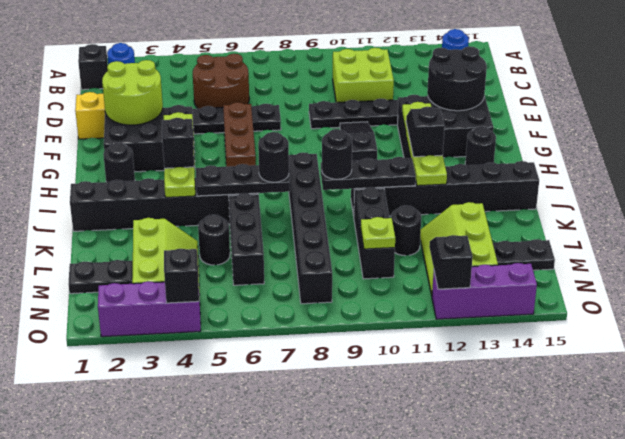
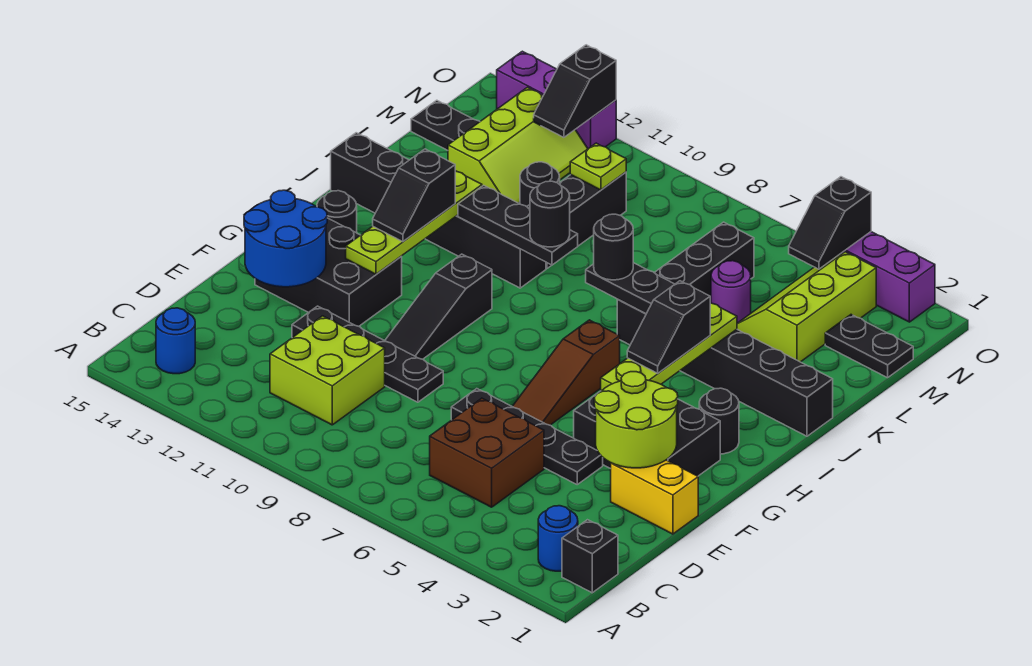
brown 2x2 round brick [193,54,249,109] -> brown 2x2 brick [430,398,544,507]
black 2x2 round brick [427,46,487,111] -> blue 2x2 round brick [244,190,327,287]
brown 1x3 brick [223,102,256,167] -> brown 1x3 slope [512,320,620,425]
black 1x6 brick [289,152,332,304] -> none
black 1x1 round brick [198,215,230,265] -> purple 1x1 round brick [711,261,751,323]

